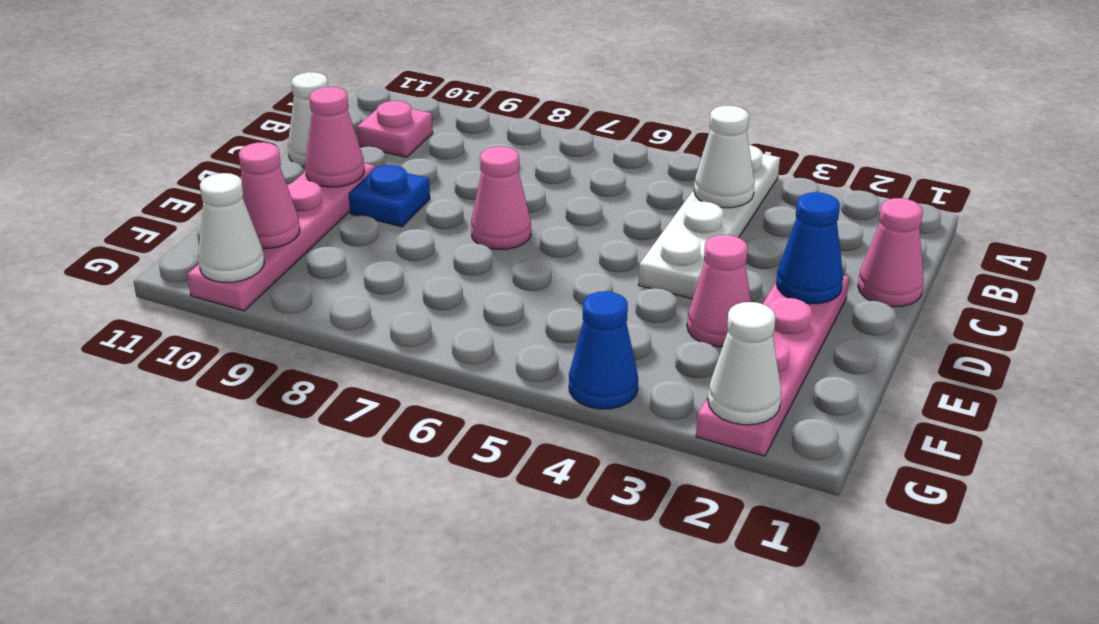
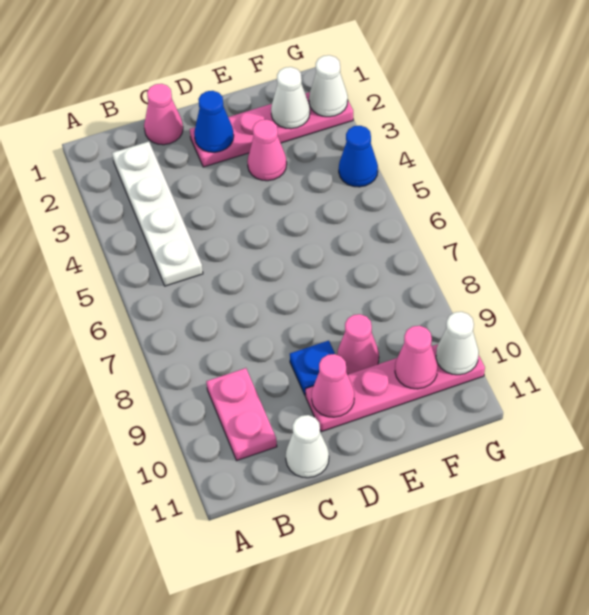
white 1x4 plate [639,145,780,299] -> white 1x4 plate turned to [112,142,203,286]
white 1x1 cone [694,105,755,208] -> white 1x1 cone moved to [271,67,310,129]
pink 1x1 plate [357,101,433,157] -> pink 1x2 plate [206,368,277,460]
pink 1x1 cone [471,146,531,250] -> pink 1x1 cone moved to [337,314,379,374]

